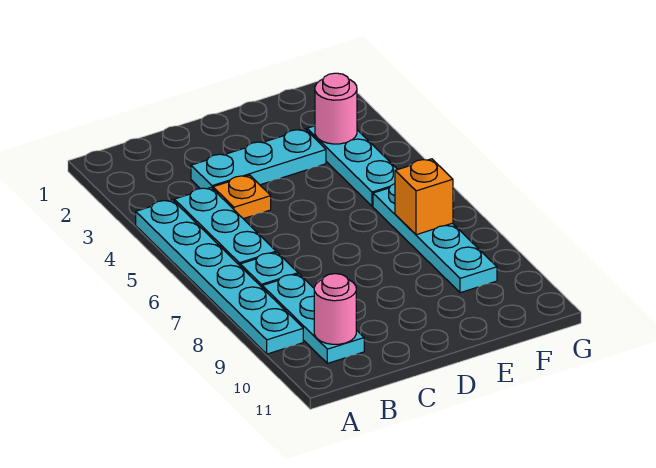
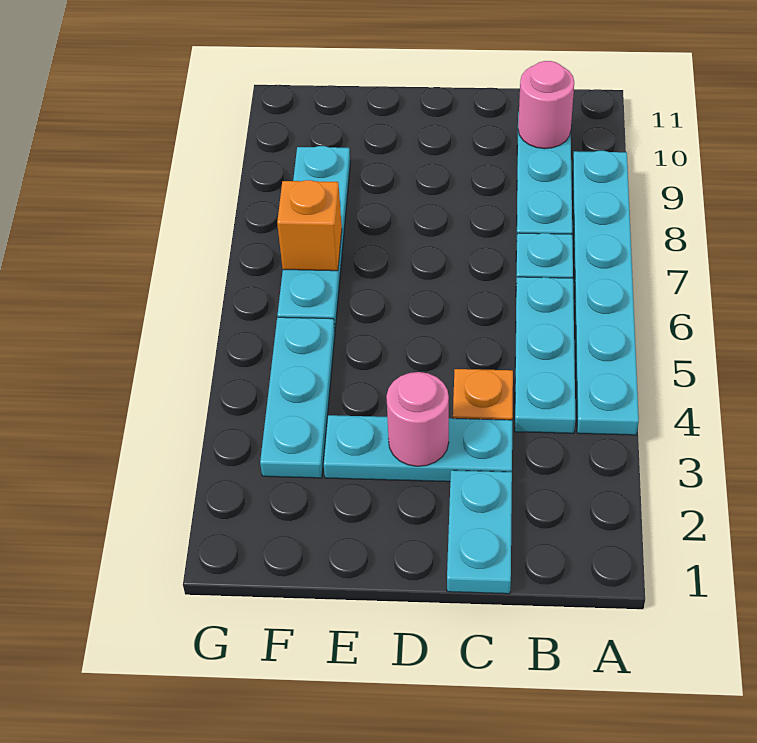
none -> cyan 1x2 plate [447,470,512,594]
pink 1x1 round brick [315,73,357,144] -> pink 1x1 round brick moved to [386,372,449,466]

